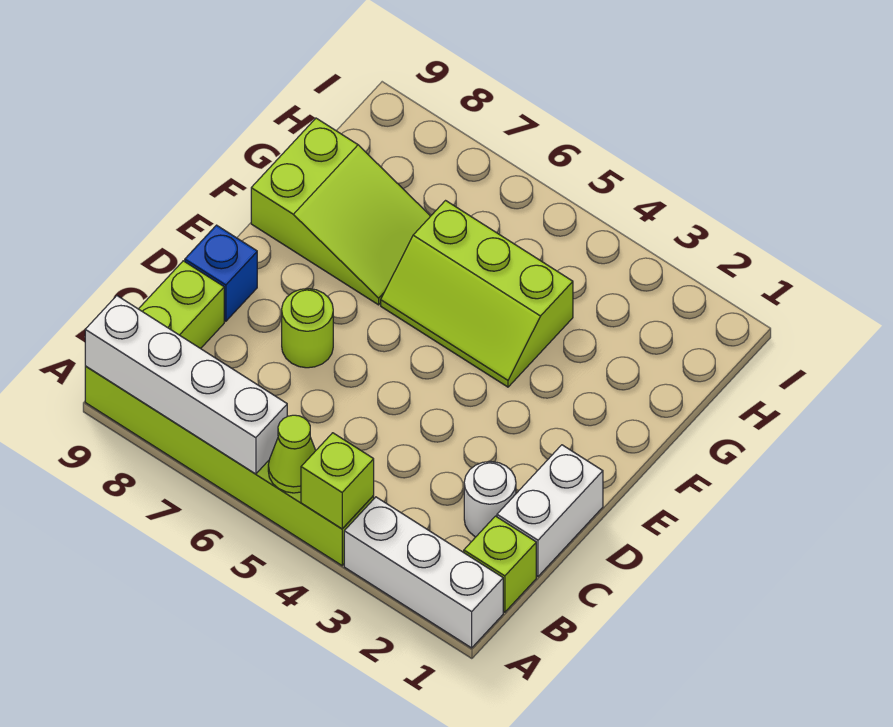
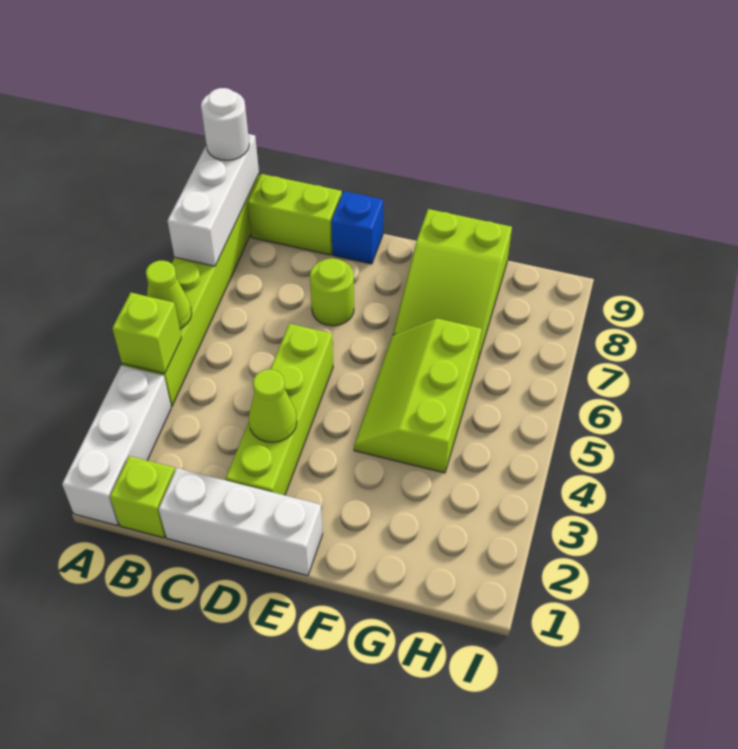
white 1x4 brick [85,296,287,474] -> white 1x3 brick [168,134,259,266]
white 1x2 brick [497,445,603,576] -> white 1x3 brick [159,468,323,576]
white 1x1 round brick [464,462,516,537] -> white 1x1 round brick moved to [201,88,249,160]
none -> lime 1x4 brick [226,324,333,495]
none -> lime 1x1 cone [249,369,297,442]

